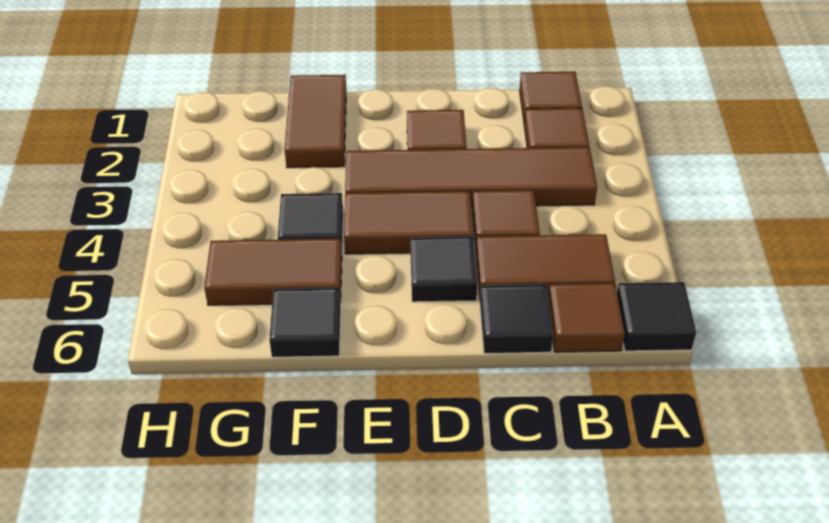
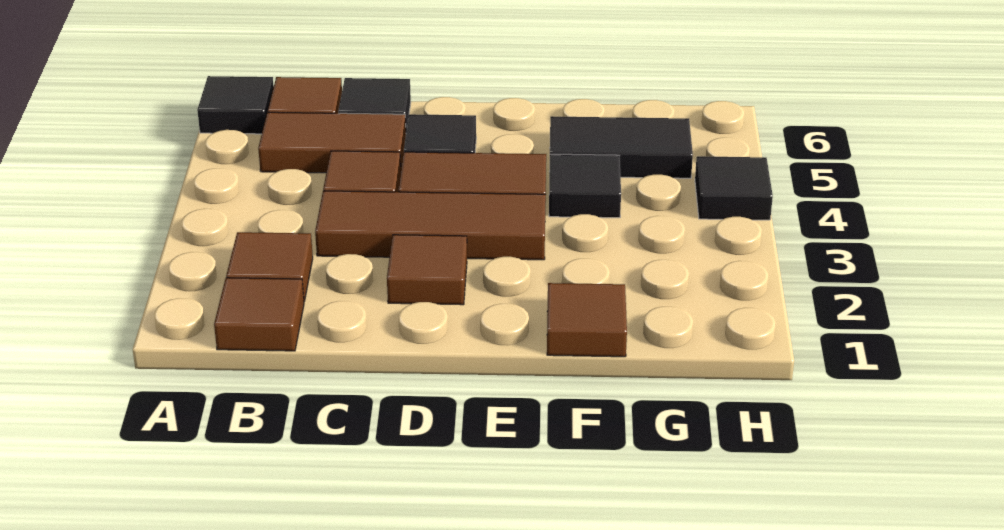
brown 1x4 tile [345,147,597,207] -> brown 1x3 tile [315,191,546,260]
brown 1x2 tile [285,75,346,168] -> brown 1x1 tile [547,283,627,357]
brown 1x2 tile [204,239,342,305] -> black 1x2 tile [549,116,693,178]
black 1x1 tile [269,288,341,357] -> black 1x1 tile moved to [695,156,773,220]

